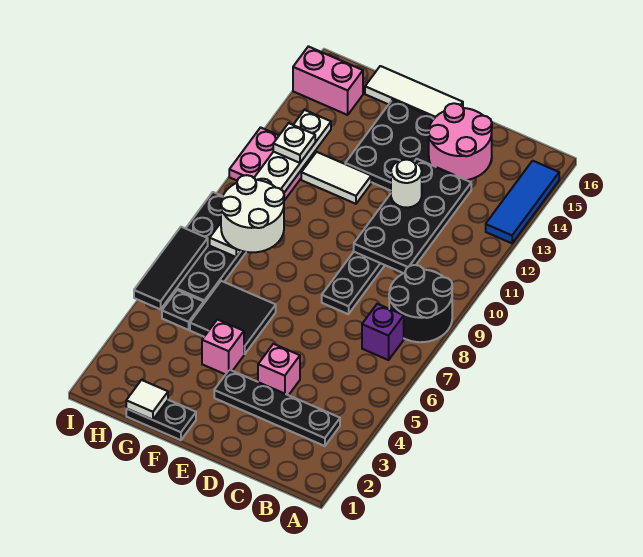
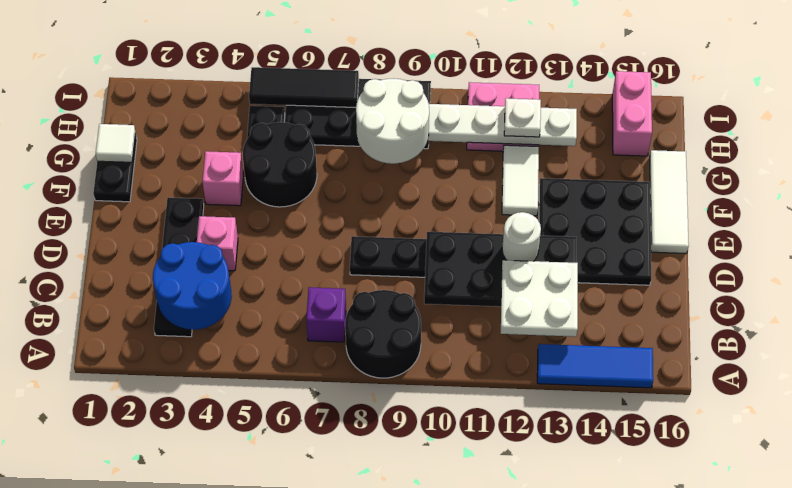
none -> blue 2x2 round brick [153,242,232,330]
none -> white 2x2 plate [501,260,578,337]
pink 2x2 round brick [429,103,492,180] -> none
black 2x2 tile [190,281,276,354] -> black 2x2 round brick [243,122,317,207]

